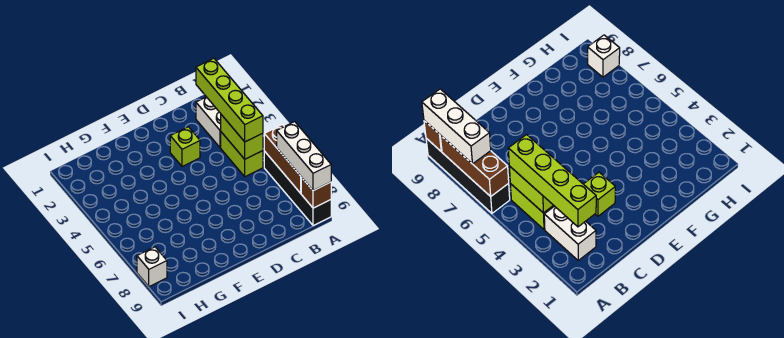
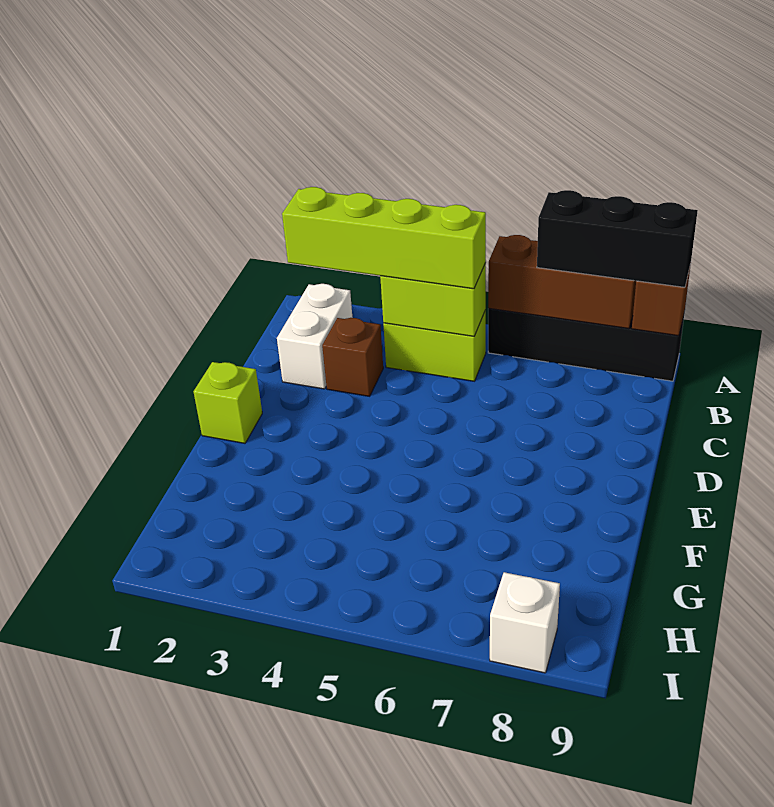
white 1x3 brick [277,122,331,191] -> black 1x3 brick [537,190,698,287]
white 1x2 brick [196,97,221,148] -> white 1x2 brick turned to [277,284,352,389]
none -> brown 1x1 brick [322,318,383,396]
lime 1x1 brick [170,127,200,167] -> lime 1x1 brick moved to [193,362,262,443]

